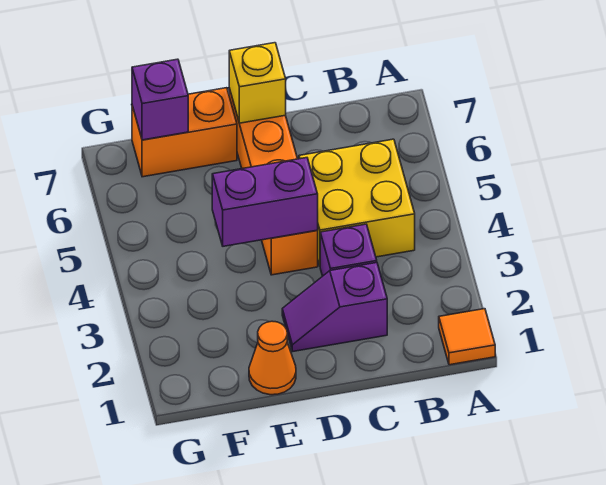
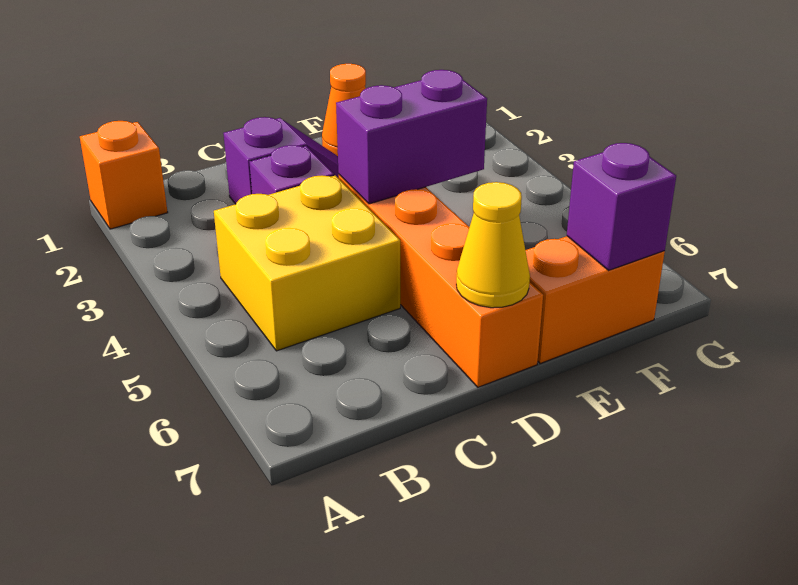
orange 1x1 tile [439,309,495,365] -> orange 1x1 brick [80,121,168,229]
yellow 1x1 brick [229,43,286,123] -> yellow 1x1 cone [456,182,530,308]

